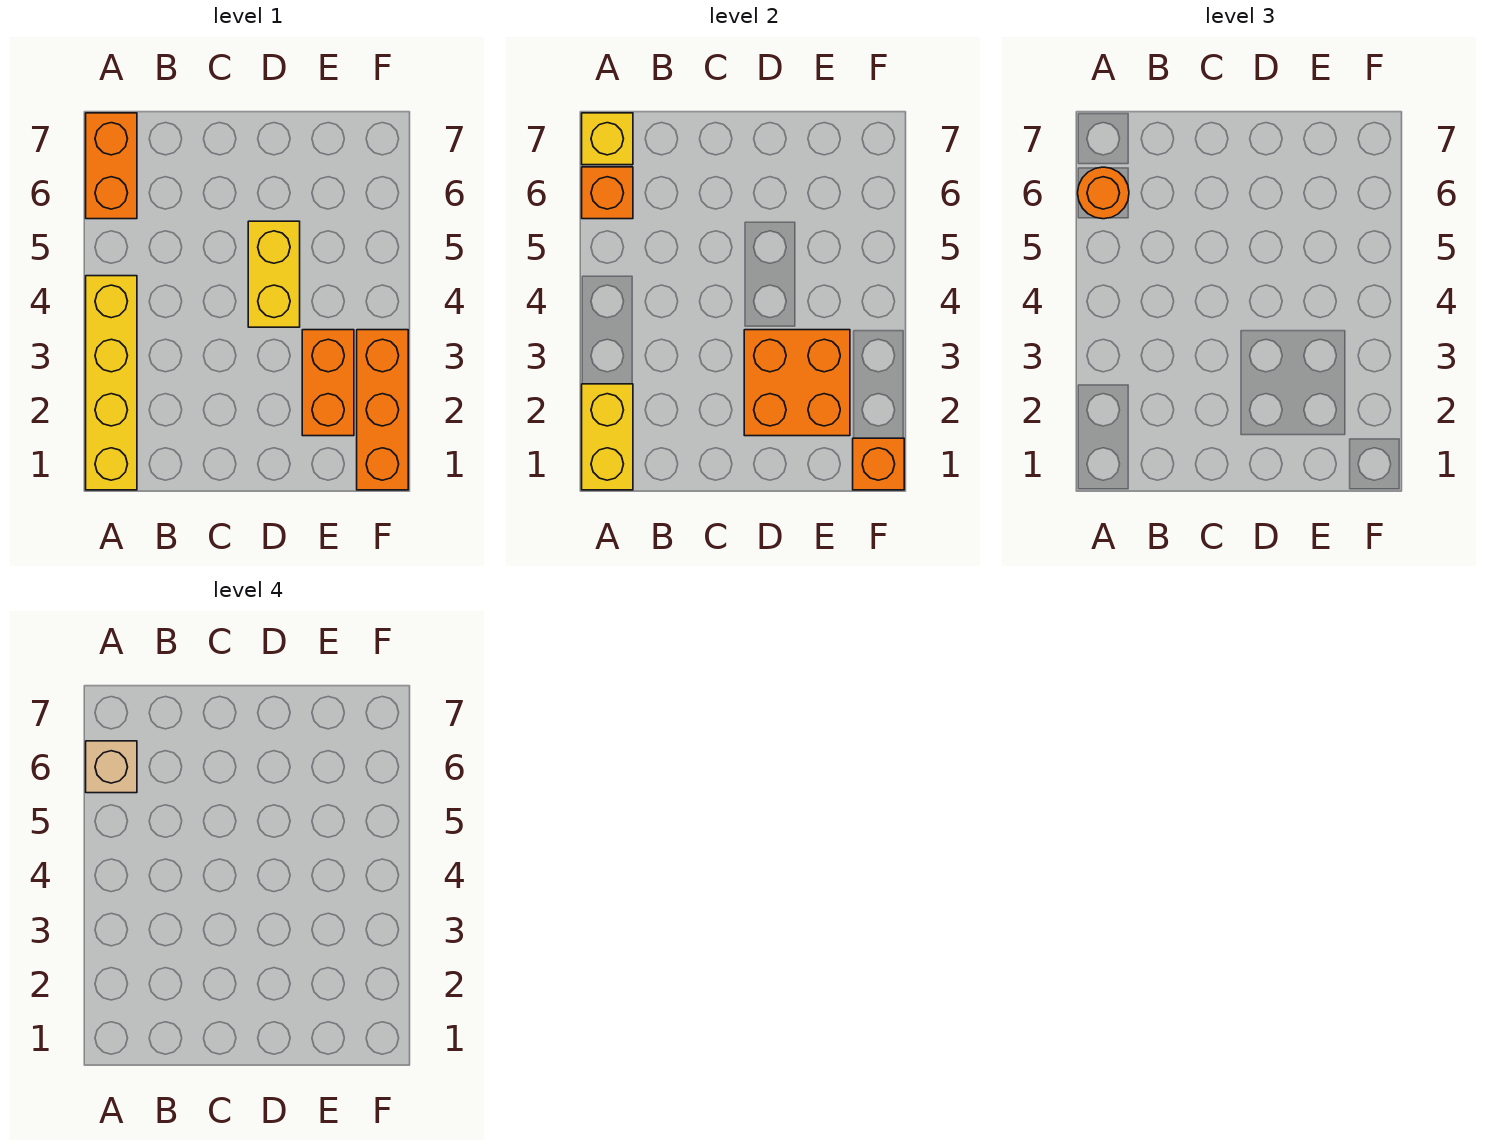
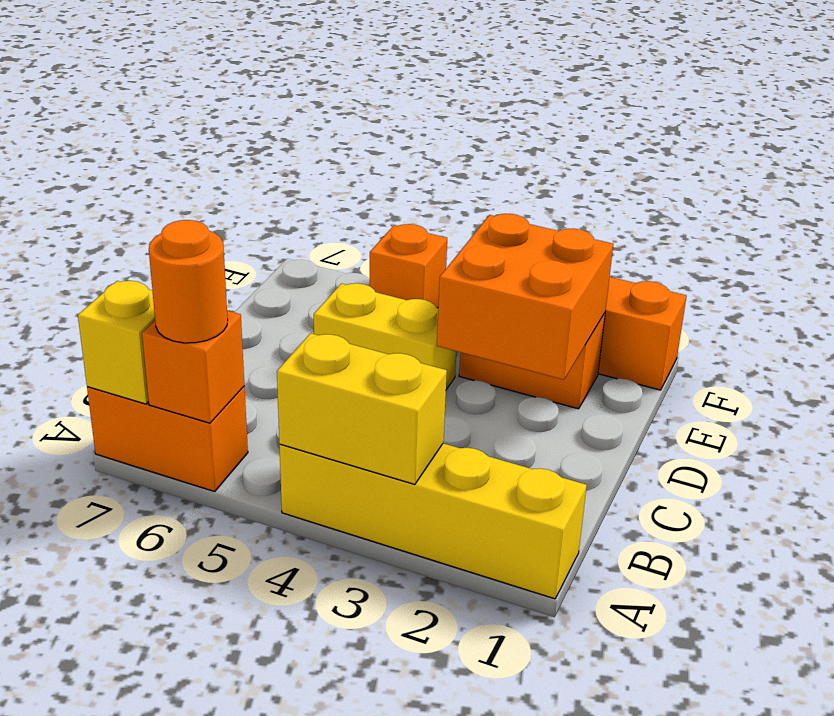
yellow 1x2 brick [582,384,633,490] -> yellow 1x2 brick moved to [277,333,447,484]
tan 1x1 brick [86,741,137,793] -> none
orange 1x1 brick [853,438,904,490] -> orange 1x1 brick moved to [370,224,447,308]

